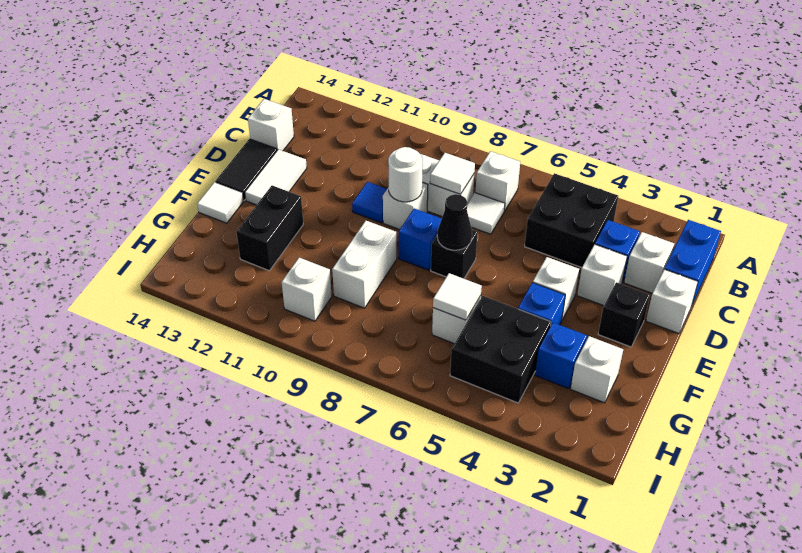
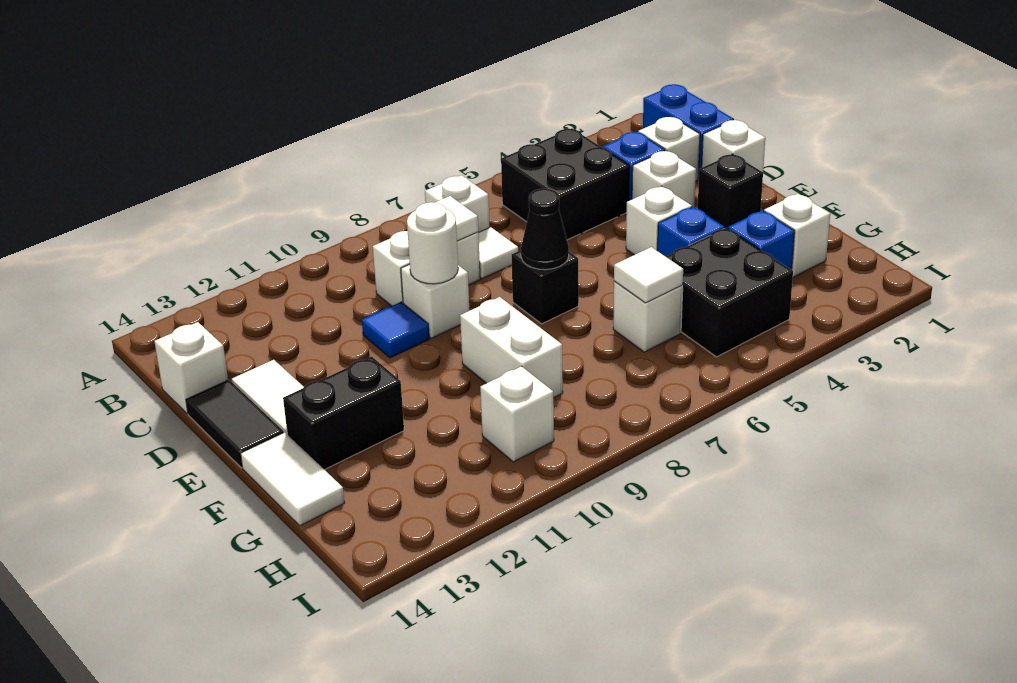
blue 1x1 brick [399,208,442,270] -> none
black 1x2 brick [236,186,303,271] -> black 1x2 brick turned to [283,356,404,470]
white 1x1 tile [197,182,244,223] -> white 1x2 tile [241,432,344,526]

